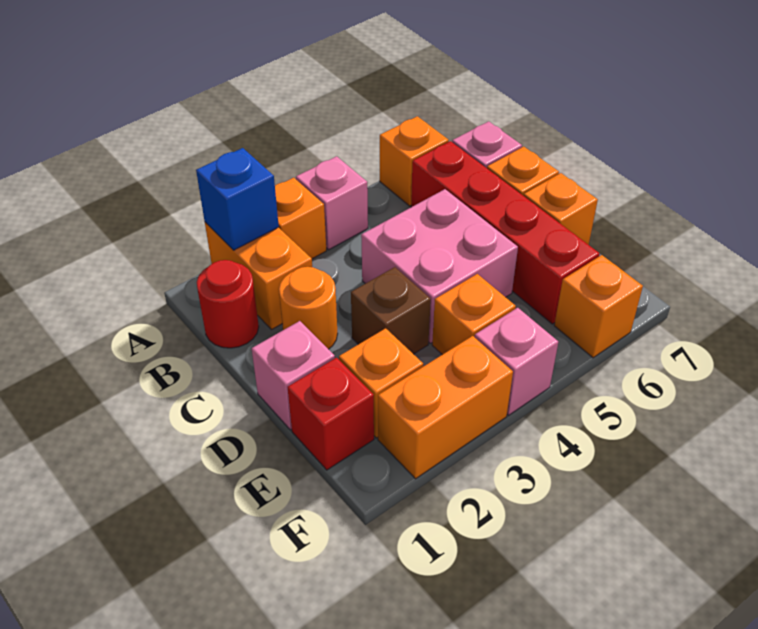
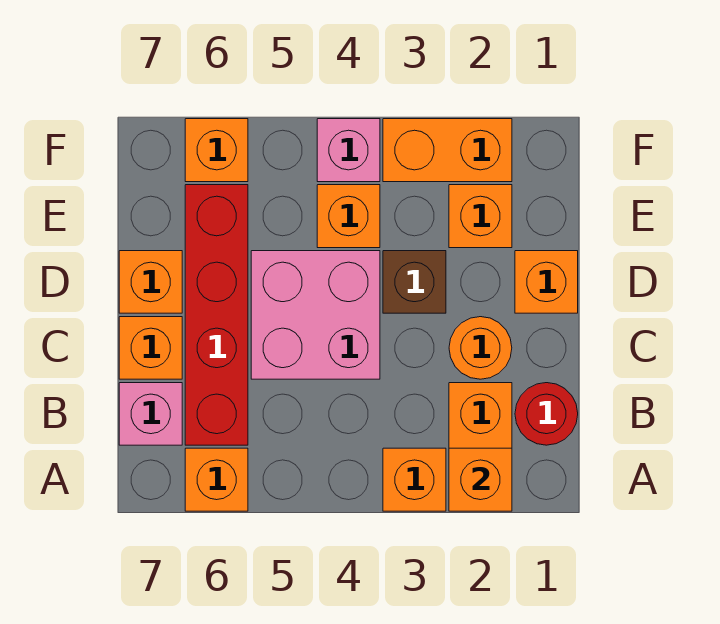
blue 1x1 brick [196,148,279,250] -> orange 1x1 brick [449,448,512,511]
pink 1x1 brick [296,156,368,250] -> none
pink 1x1 brick [252,321,335,430] -> orange 1x1 brick [515,251,578,313]
red 1x1 brick [288,358,374,470] -> none

